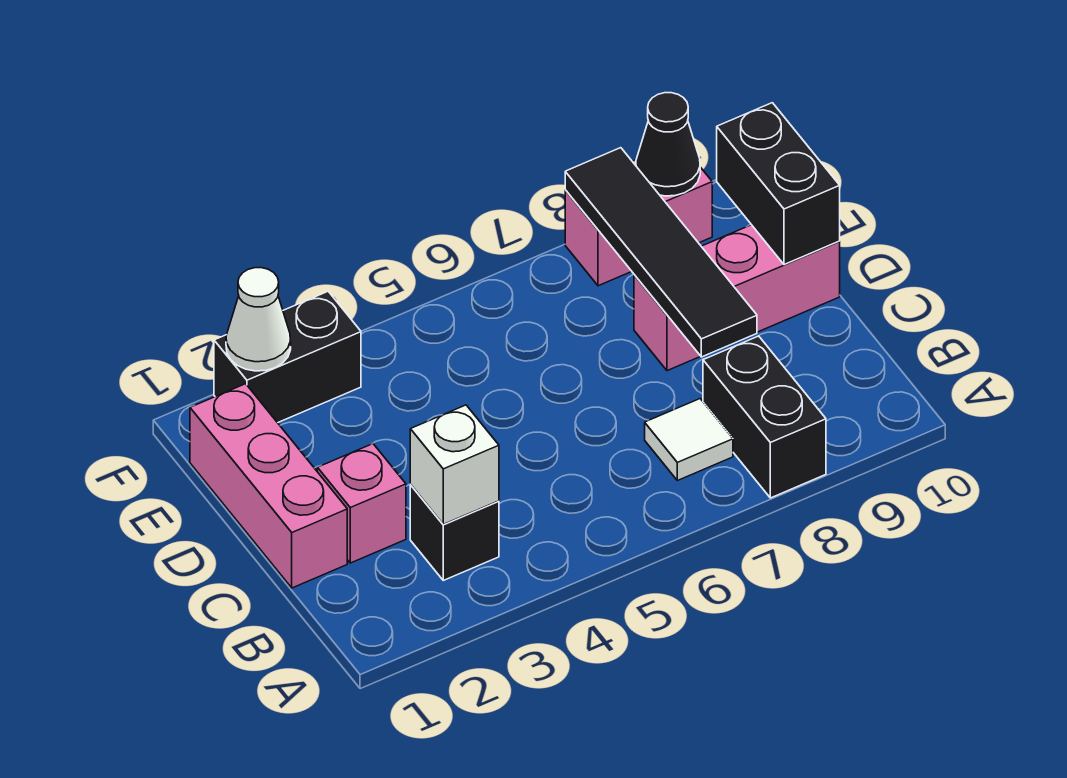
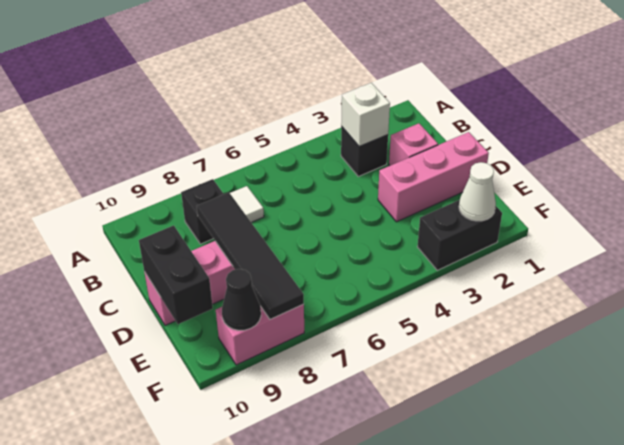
black 1x2 brick [703,336,826,498] -> black 1x1 brick [181,179,223,244]
pink 1x3 brick [190,384,347,588] -> pink 1x3 brick turned to [378,132,489,222]

